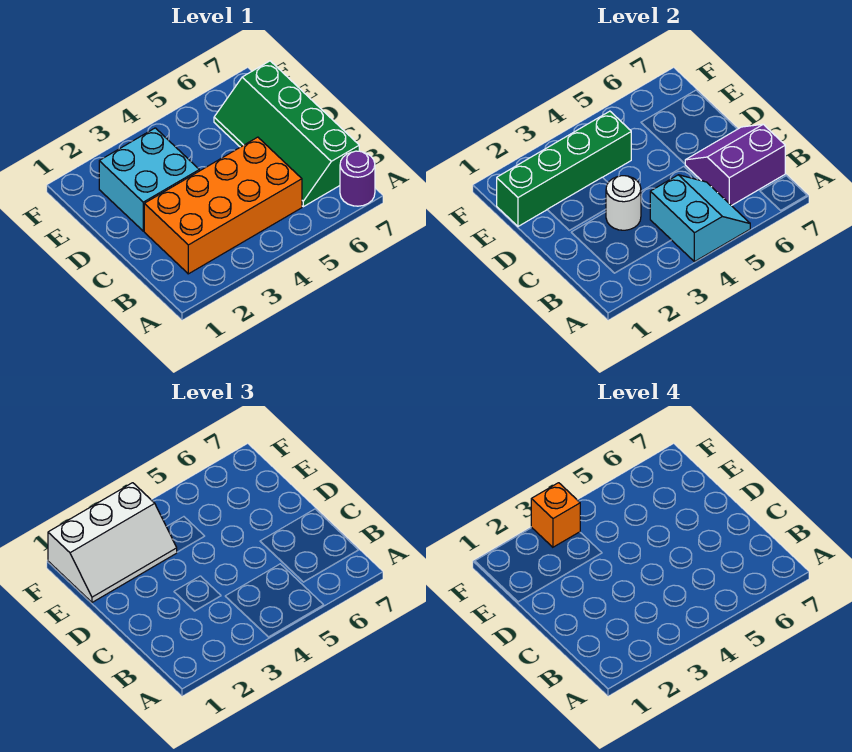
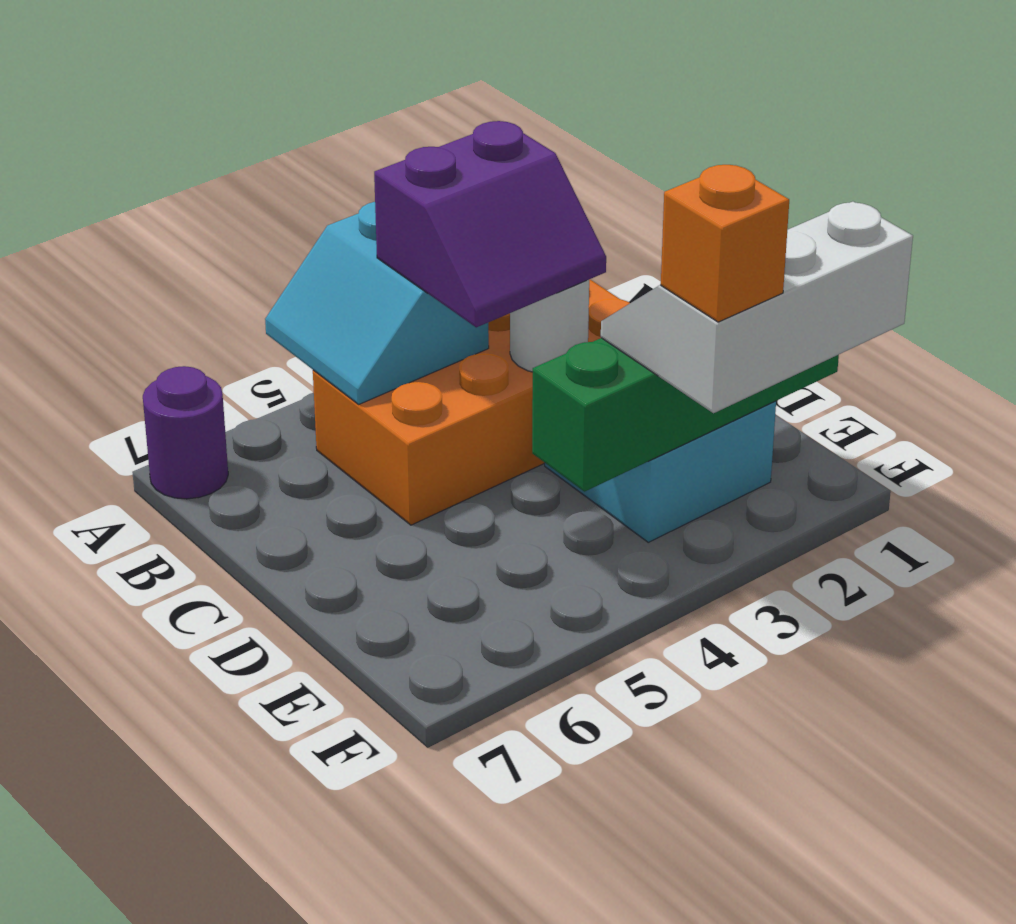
green 2x4 slope [214,61,359,207] -> none
purple 2x2 slope [685,124,785,206] -> purple 2x2 slope moved to [374,121,606,327]

